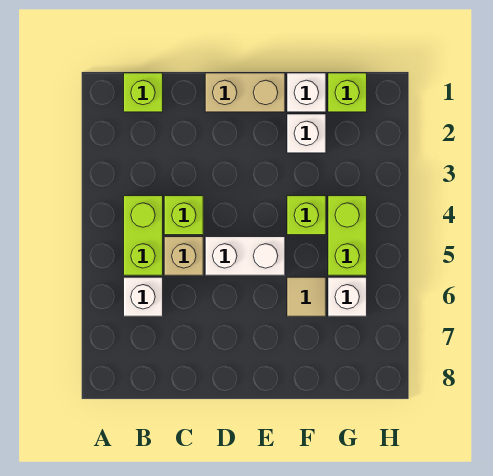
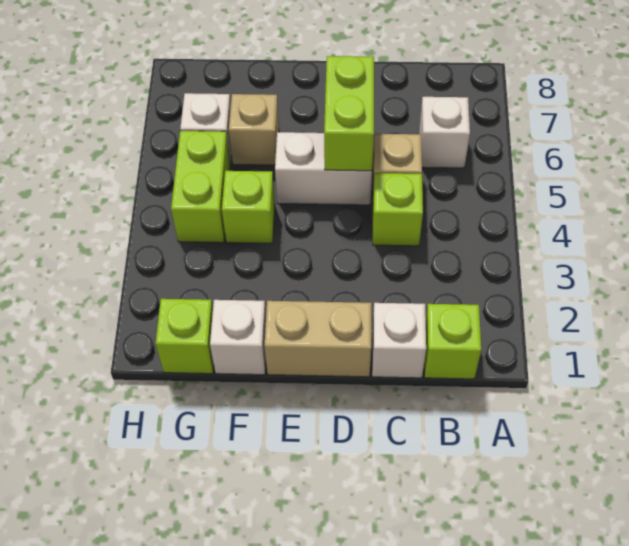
lime 1x2 brick [124,196,163,275] -> lime 1x2 brick moved to [324,56,374,171]
white 1x1 brick [287,114,326,153] -> white 1x1 brick moved to [372,303,426,378]
tan 1x1 tile [287,277,326,316] -> tan 1x1 brick [229,94,279,165]

